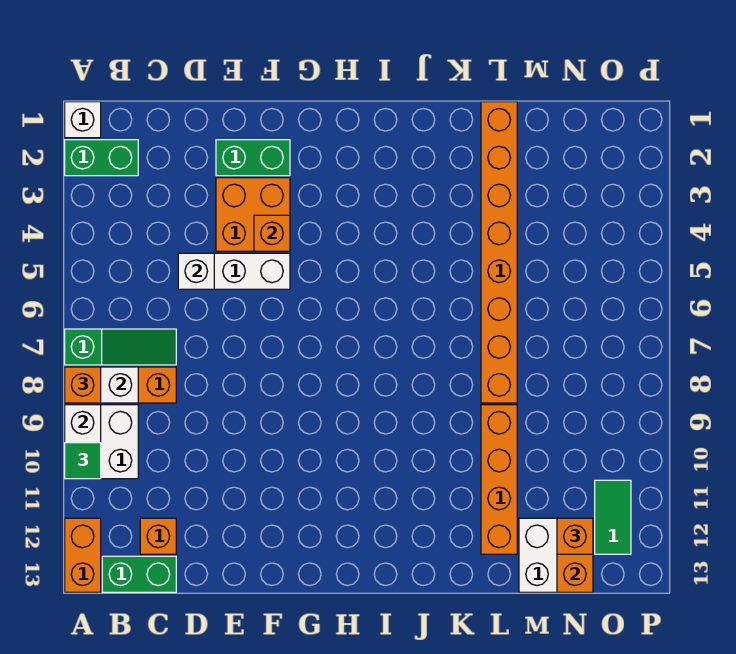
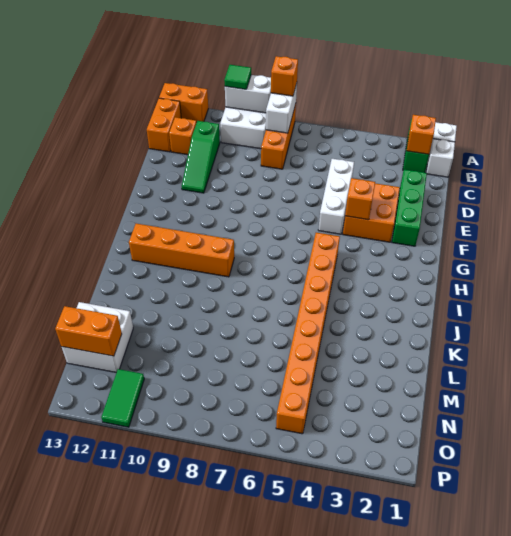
green 1x3 slope [65,329,176,365] -> green 1x3 slope moved to [182,121,220,193]
green 1x2 brick [102,556,176,592] -> orange 1x2 brick [147,98,181,152]
white 1x1 brick [178,253,214,289] -> white 1x1 brick moved to [426,139,455,177]
green 1x2 brick [216,140,290,176] -> green 1x3 brick [392,170,427,246]
orange 1x8 brick [481,102,517,403] -> orange 1x8 brick turned to [276,233,340,434]
orange 1x4 brick [481,405,517,554] -> orange 1x4 brick moved to [129,224,234,277]
orange 1x1 brick [557,518,593,554] -> orange 1x1 brick moved to [407,115,436,154]
green 1x2 tile [595,480,631,554] -> green 1x2 tile turned to [101,369,144,427]

